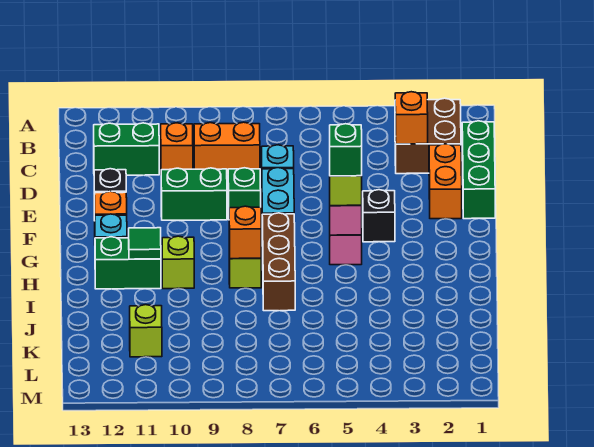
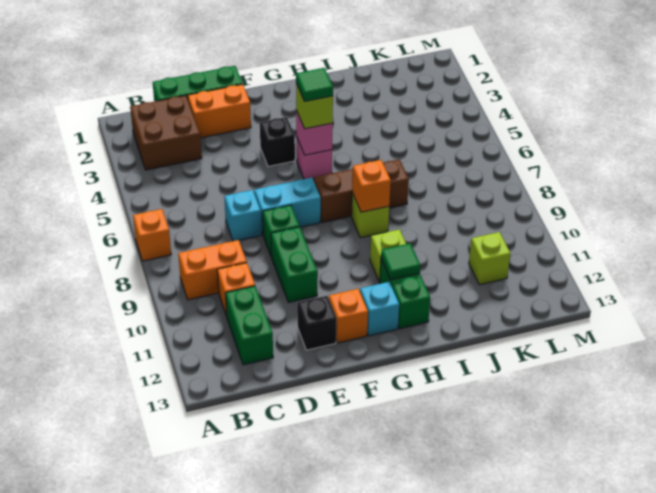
orange 1x1 brick [395,92,428,144] -> orange 1x1 brick moved to [133,209,171,261]
orange 1x2 brick [194,122,260,175] -> orange 1x2 brick turned to [178,240,247,300]
green 1x1 brick [330,124,362,176] -> green 1x1 tile [296,68,333,101]

